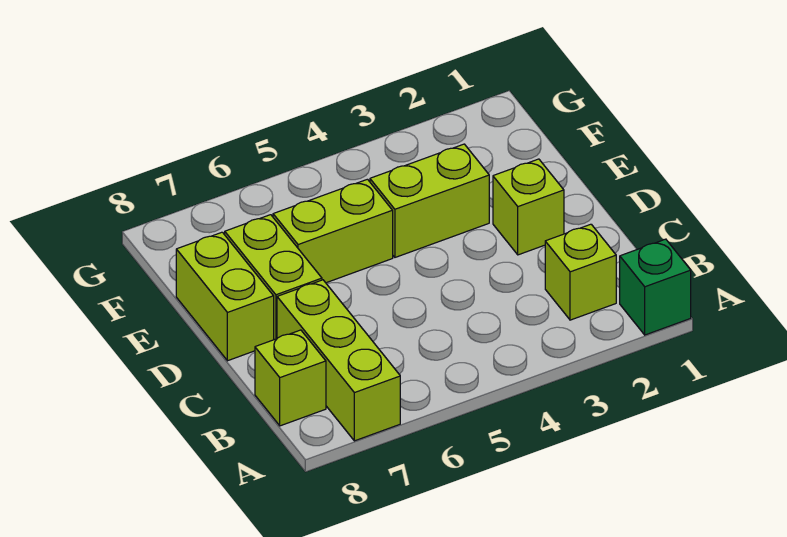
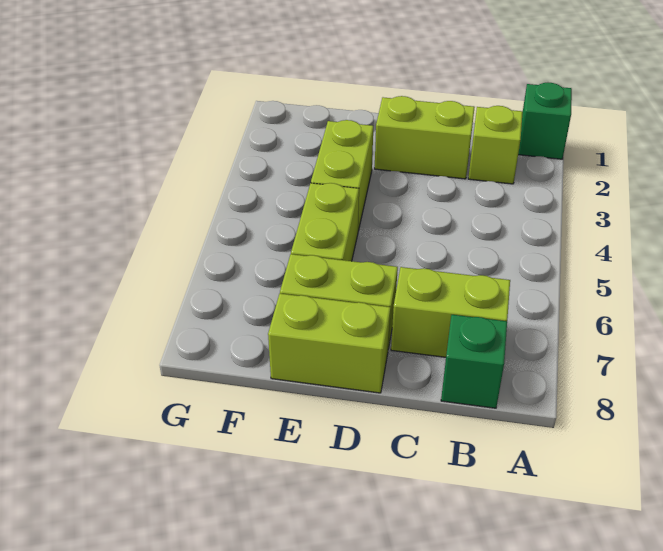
lime 1x3 brick [277,280,400,441] -> lime 1x2 brick [391,267,510,357]
lime 1x1 brick [255,330,326,426] -> green 1x1 brick [441,315,507,408]
lime 1x1 brick [493,159,564,255] -> lime 1x2 brick [375,96,475,179]

